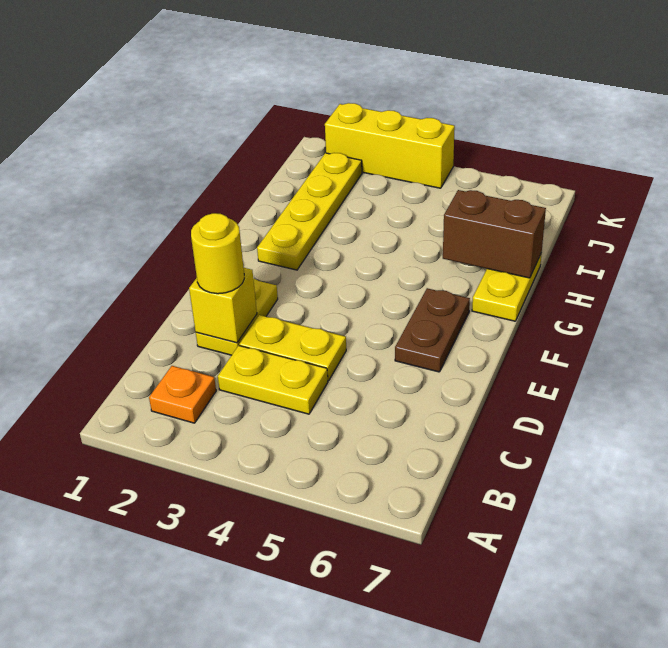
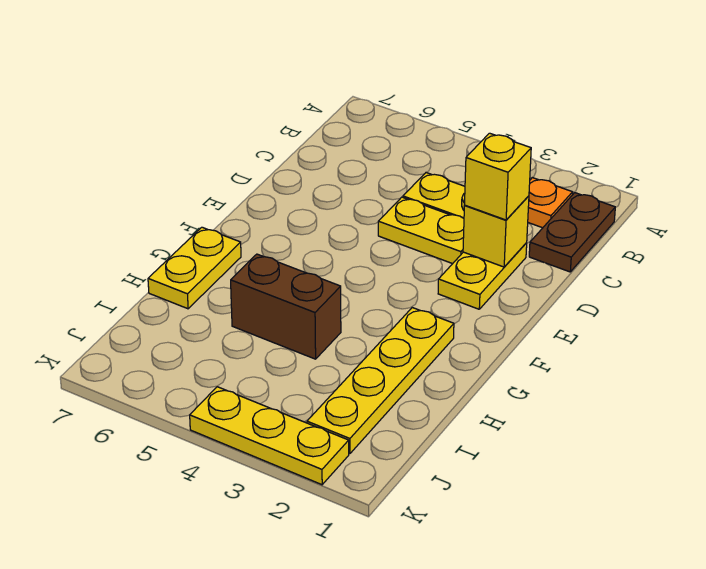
yellow 1x1 round brick [191,213,244,294] -> yellow 1x1 brick [465,133,531,220]
brown 1x2 plate [395,288,470,372] -> brown 1x2 plate moved to [529,193,615,272]
brown 1x2 brick [443,190,546,278] -> brown 1x2 brick moved to [231,254,341,359]
yellow 1x3 brick [325,103,455,188] -> yellow 1x3 plate [190,387,349,485]

